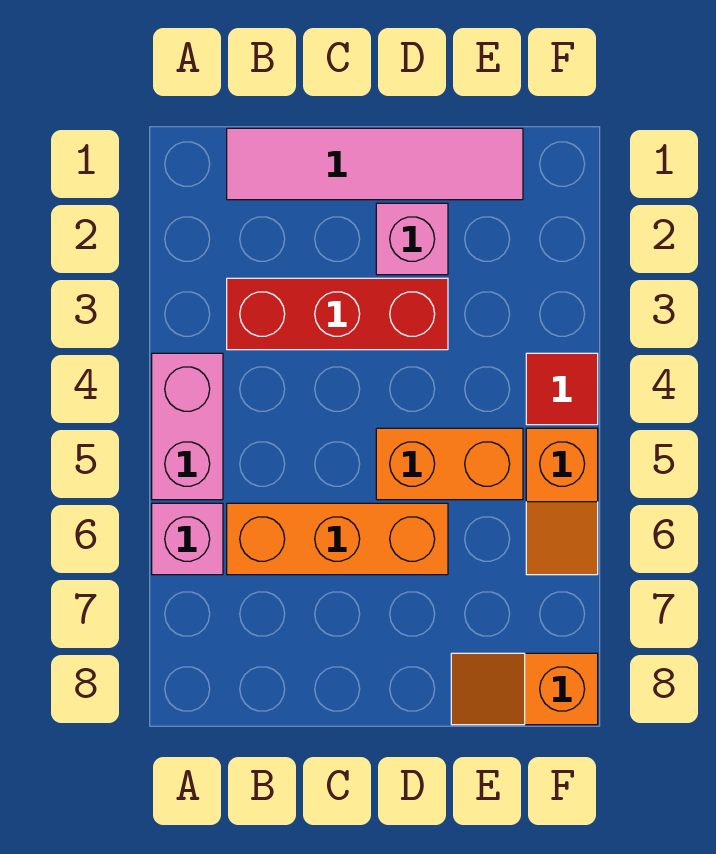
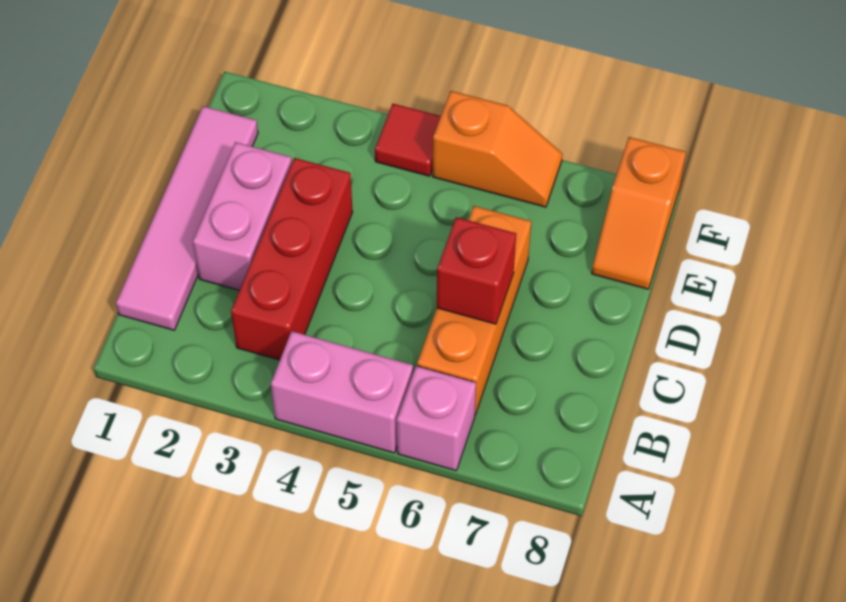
none -> red 1x1 brick [437,217,516,324]
pink 1x1 brick [376,203,448,275] -> pink 1x2 brick [193,142,292,290]
orange 1x2 brick [376,428,523,500] -> none

